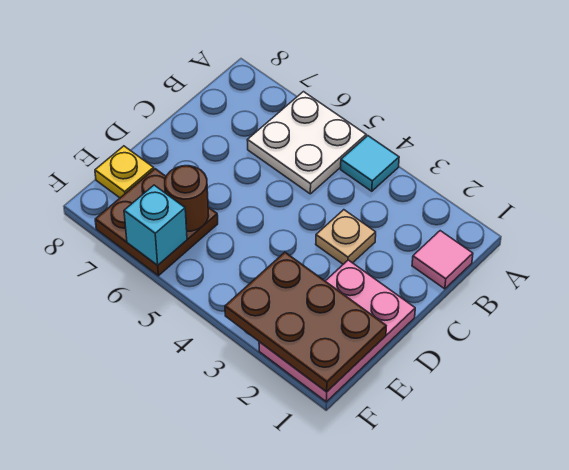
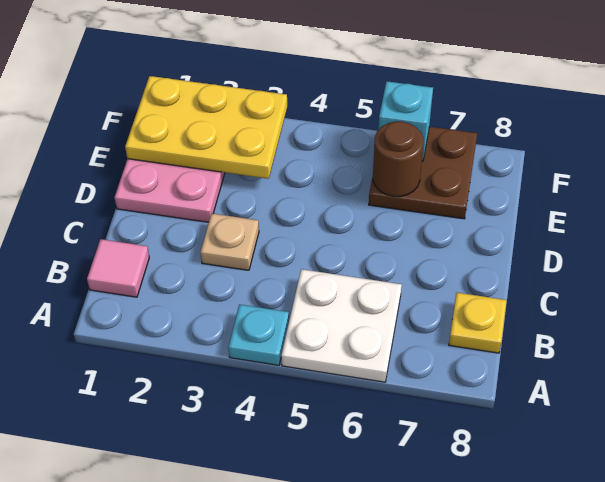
cyan 1x1 tile [341,136,399,191] -> cyan 1x1 plate [228,304,289,365]
brown 2x3 plate [225,252,386,392] -> yellow 2x3 plate [125,76,287,179]
yellow 1x1 plate [95,146,154,198] -> yellow 1x1 plate moved to [449,293,507,353]

